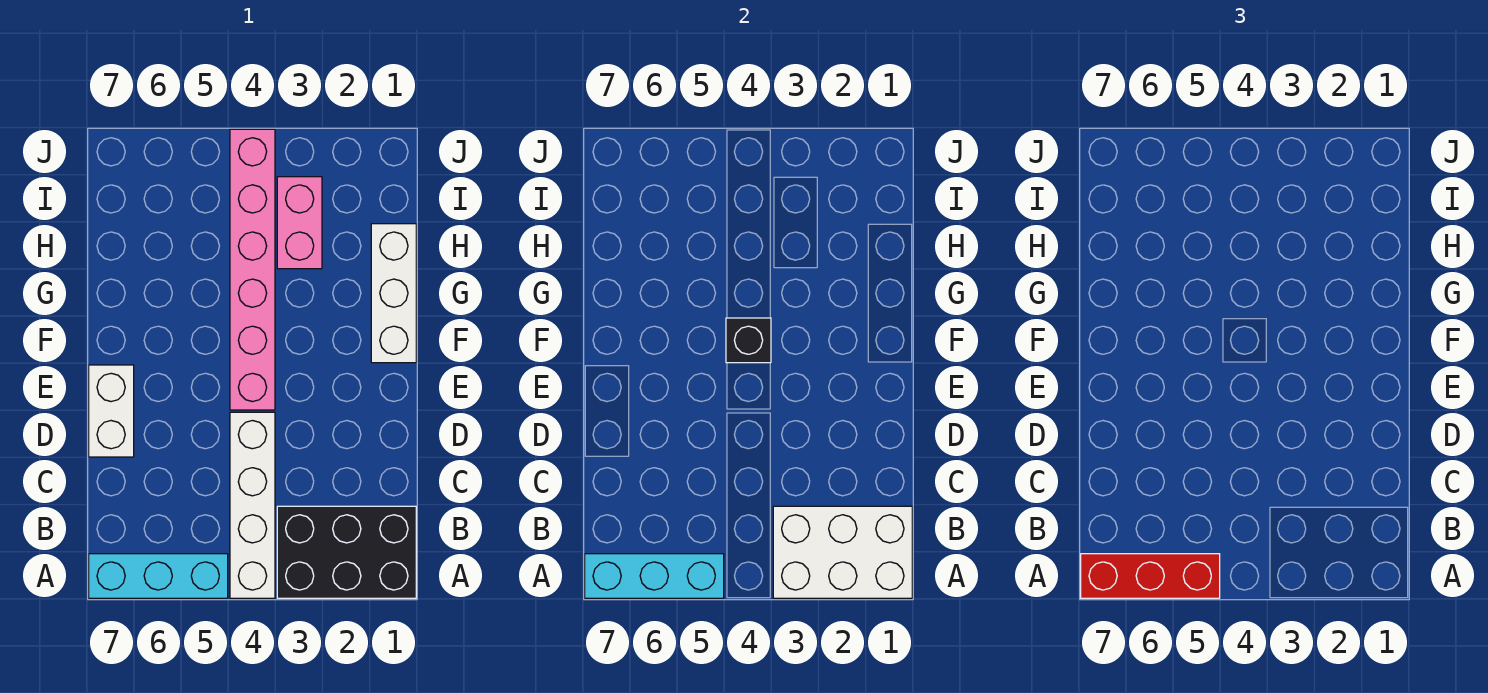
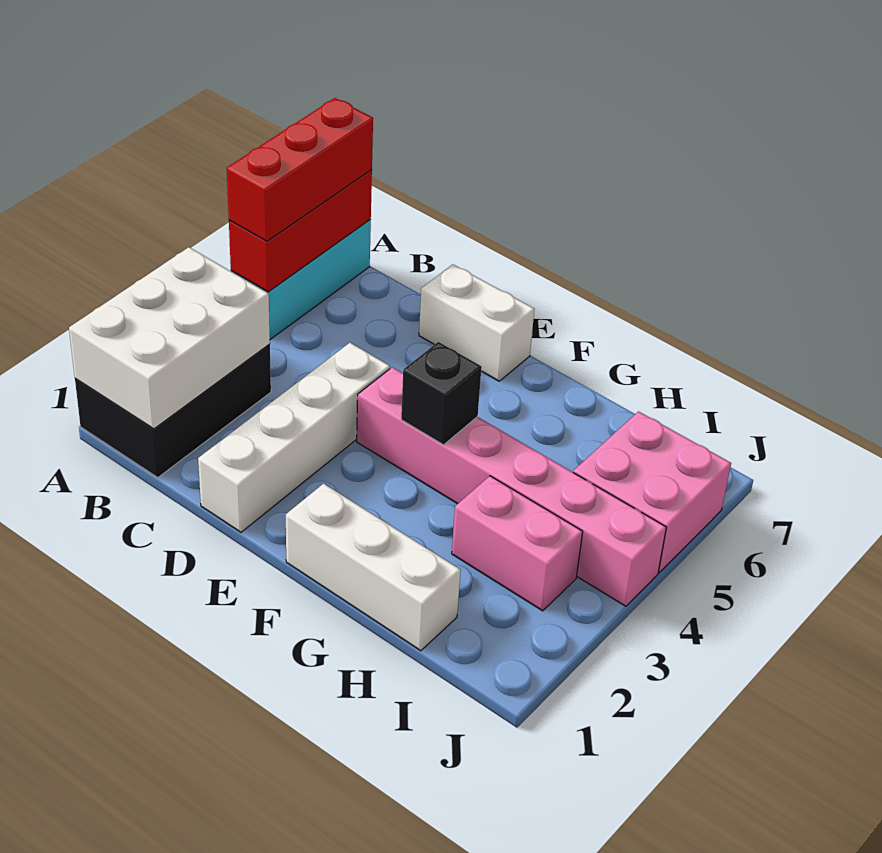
white 1x4 brick [230,412,275,598] -> white 1x4 brick turned to [198,343,390,532]
cyan 1x3 brick [585,554,724,598] -> red 1x3 brick [229,170,372,292]
none -> pink 2x2 brick [573,412,731,572]

